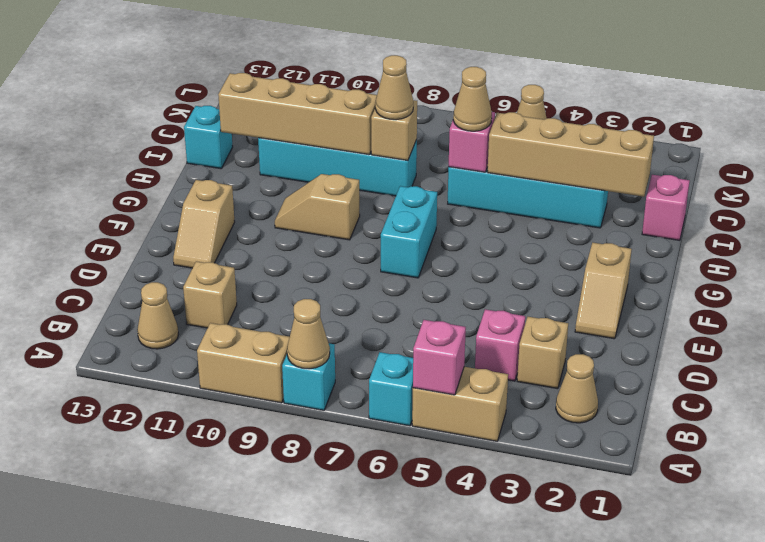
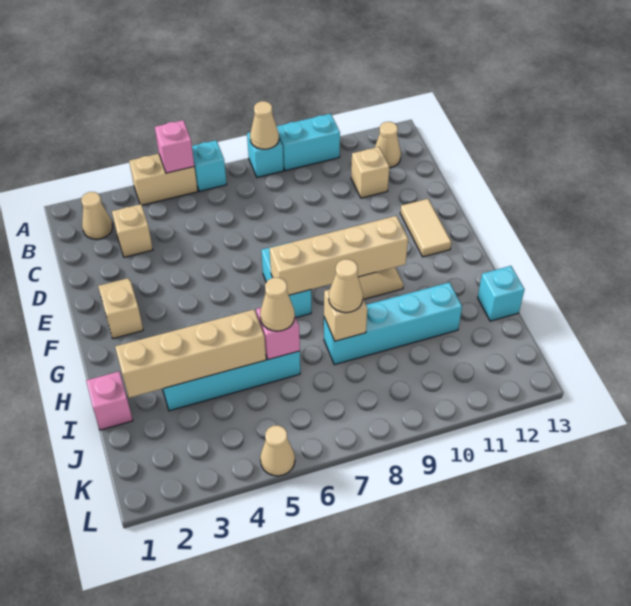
tan 1x2 brick [197,323,290,403] -> cyan 1x2 brick [277,114,340,171]
pink 1x1 brick [475,309,525,381] -> none
tan 1x2 slope [173,180,235,268] -> tan 1x2 tile [400,199,451,257]
tan 1x4 brick [218,73,377,155] -> tan 1x4 brick moved to [270,216,408,295]

